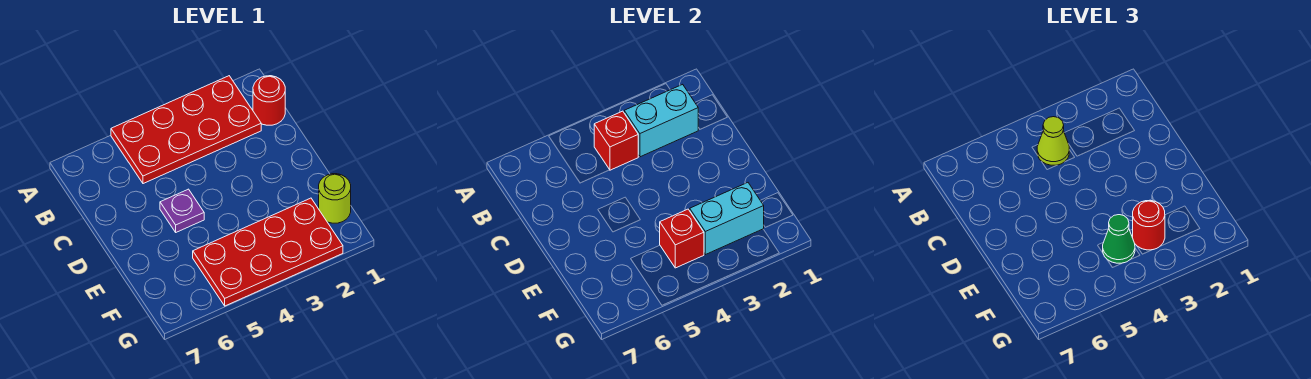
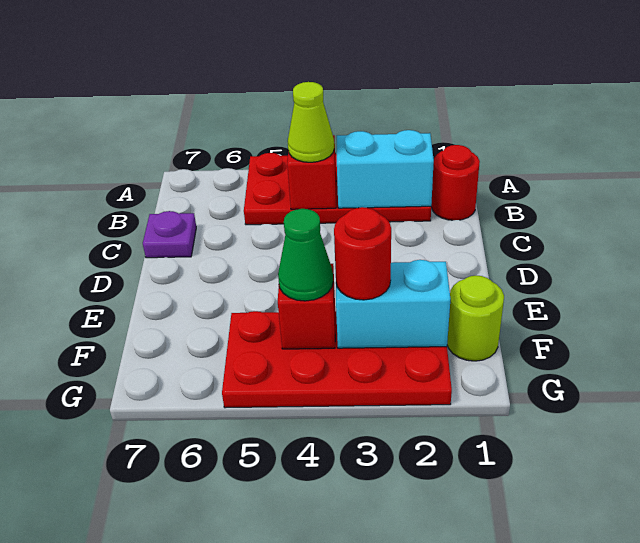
purple 1x1 plate [160,189,204,232] -> purple 1x1 plate moved to [143,211,196,258]

